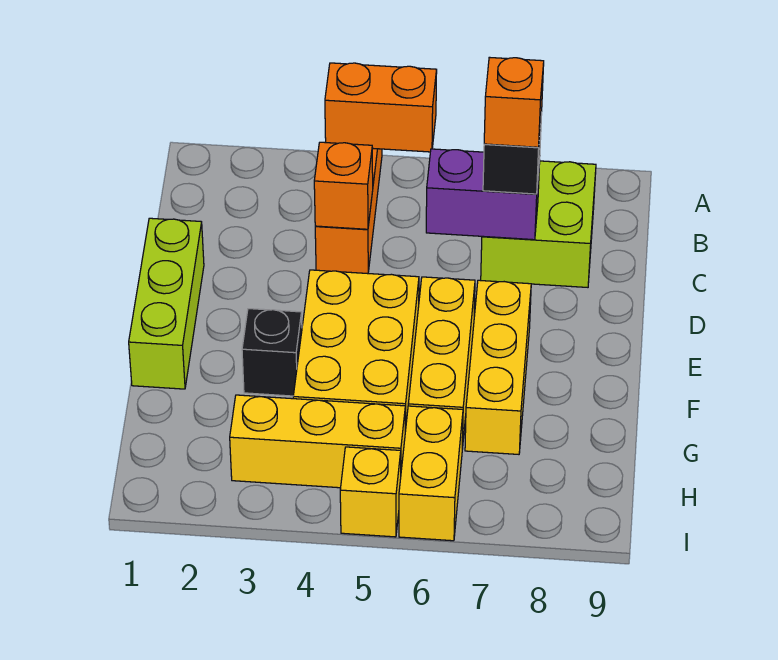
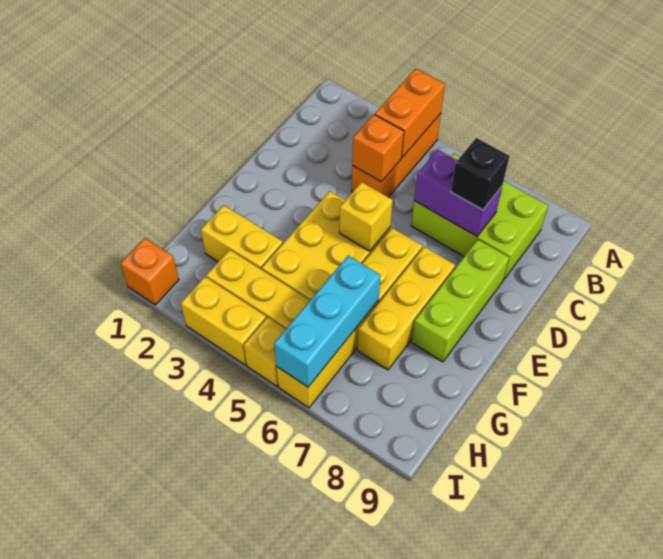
orange 1x2 brick [325,63,437,152] -> orange 1x2 brick turned to [375,68,445,157]
lime 2x2 brick [481,161,596,287] -> lime 2x3 brick [411,154,548,280]
orange 1x1 brick [484,57,544,147] -> orange 1x1 brick moved to [121,238,179,305]
lime 1x3 brick [129,218,204,389] -> lime 1x3 brick moved to [412,239,509,362]
none -> yellow 1x1 brick [339,182,393,251]
black 1x1 brick [242,309,302,396] -> none
none -> yellow 1x2 brick [201,205,283,269]
none -> cyan 1x3 brick [274,256,381,387]
none -> yellow 1x2 brick [181,277,266,365]

